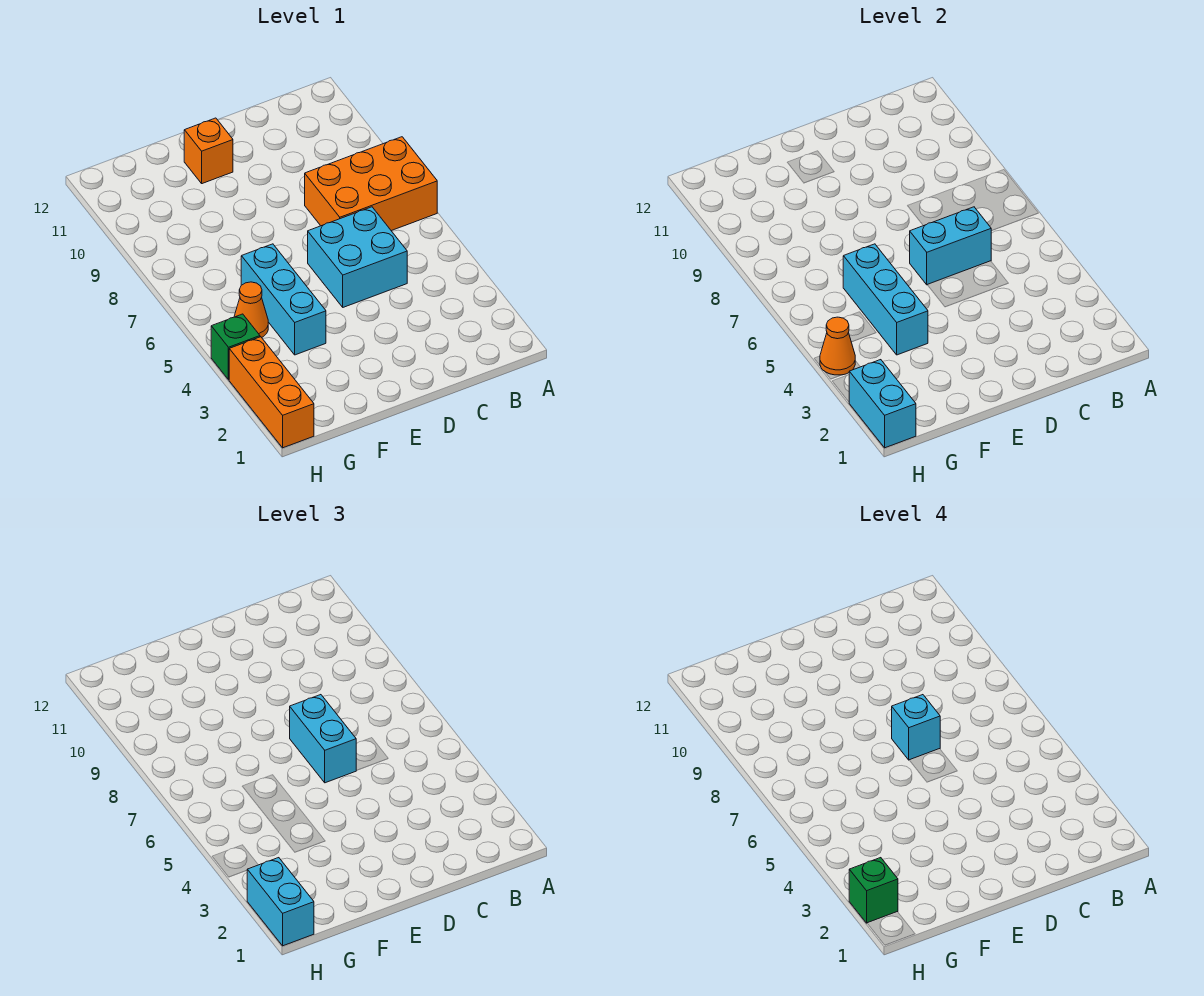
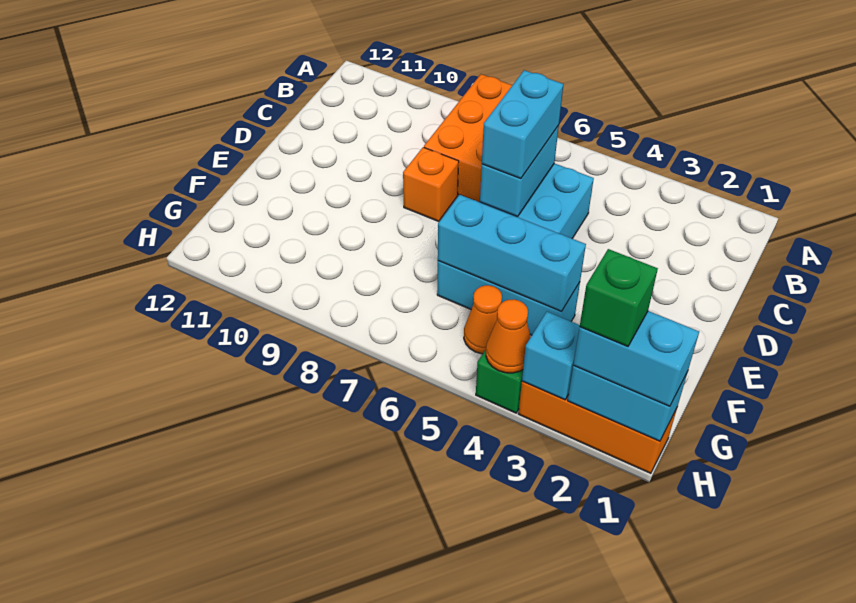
cyan 1x2 brick [290,695,357,783] -> cyan 1x2 brick turned to [482,70,563,179]
cyan 1x1 brick [892,695,940,760] -> cyan 1x1 brick moved to [522,312,580,400]
orange 1x1 brick [184,118,233,184] -> orange 1x1 brick moved to [403,147,459,221]

